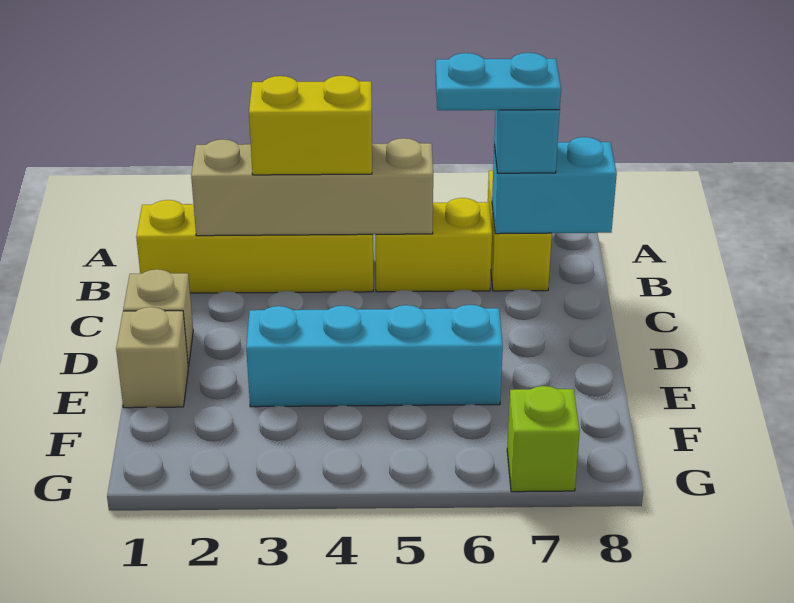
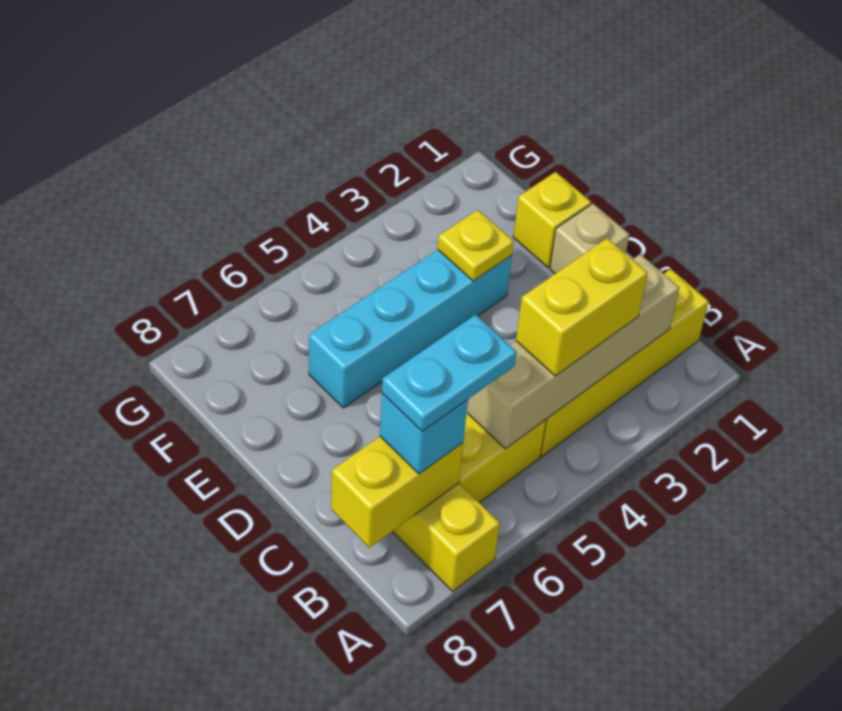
cyan 1x2 brick [492,137,617,234] -> yellow 1x2 brick [331,437,463,548]
tan 1x1 brick [116,307,188,408] -> yellow 1x1 brick [513,172,591,267]
none -> yellow 1x1 plate [438,210,514,281]
lime 1x1 brick [507,386,580,492] -> none

